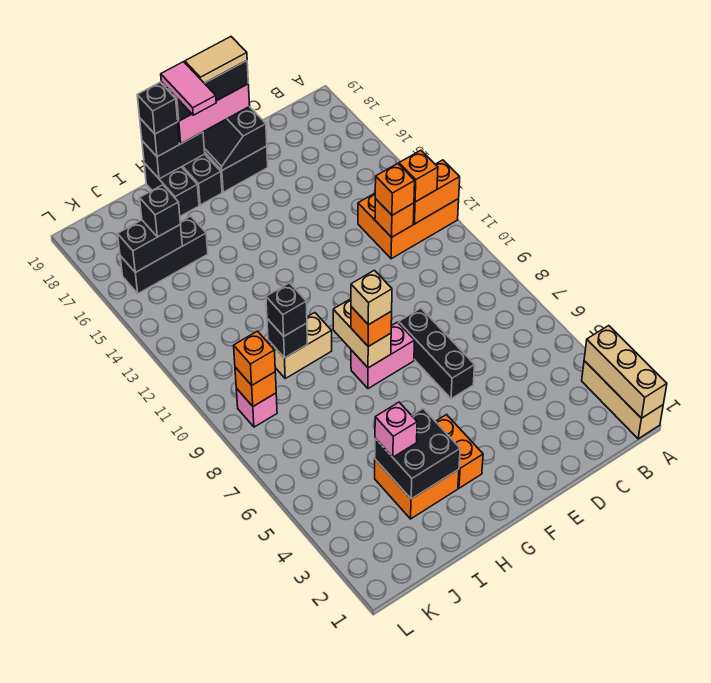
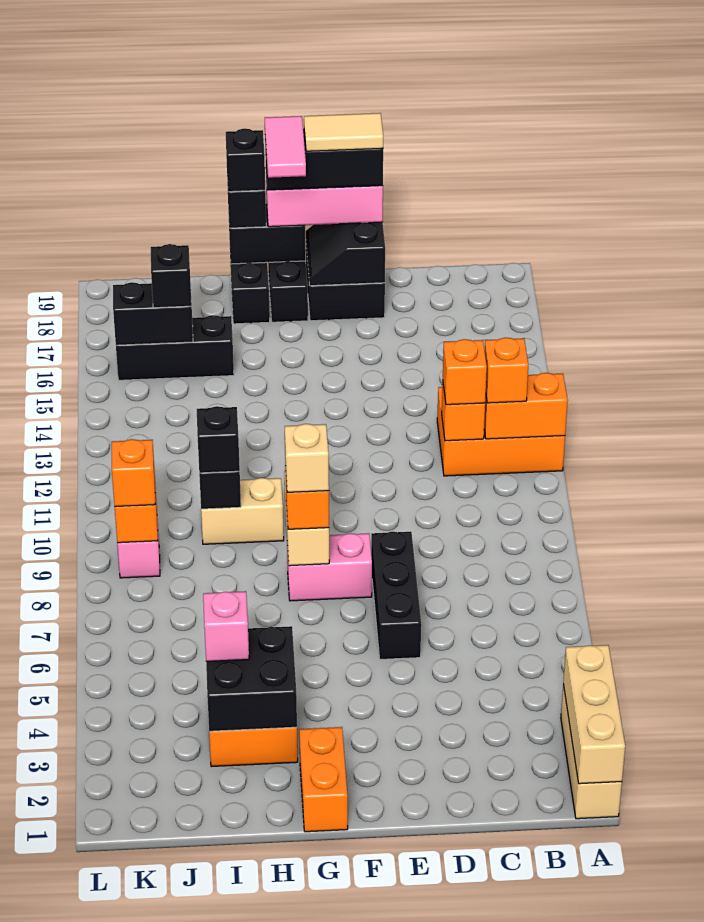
orange 1x2 brick [435,415,483,488] -> orange 1x2 brick moved to [299,727,348,832]

